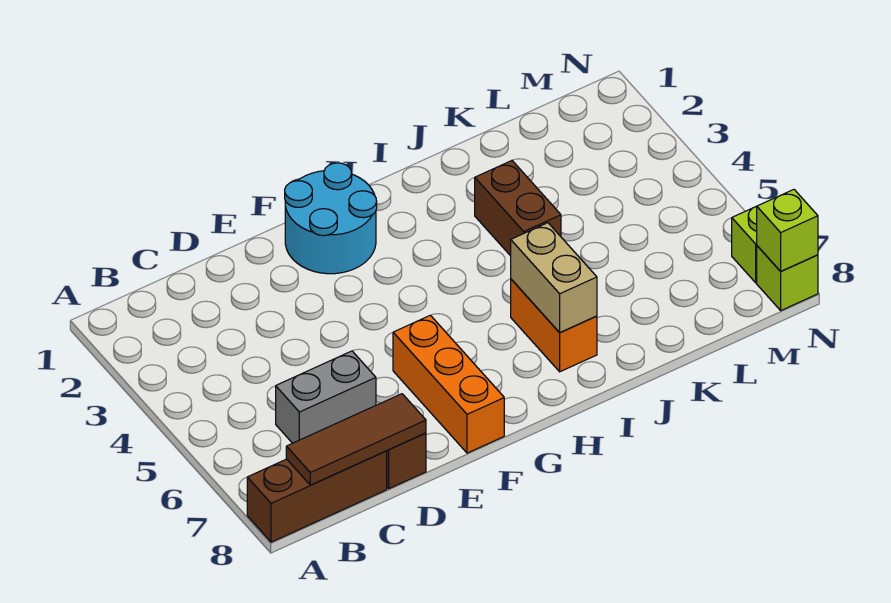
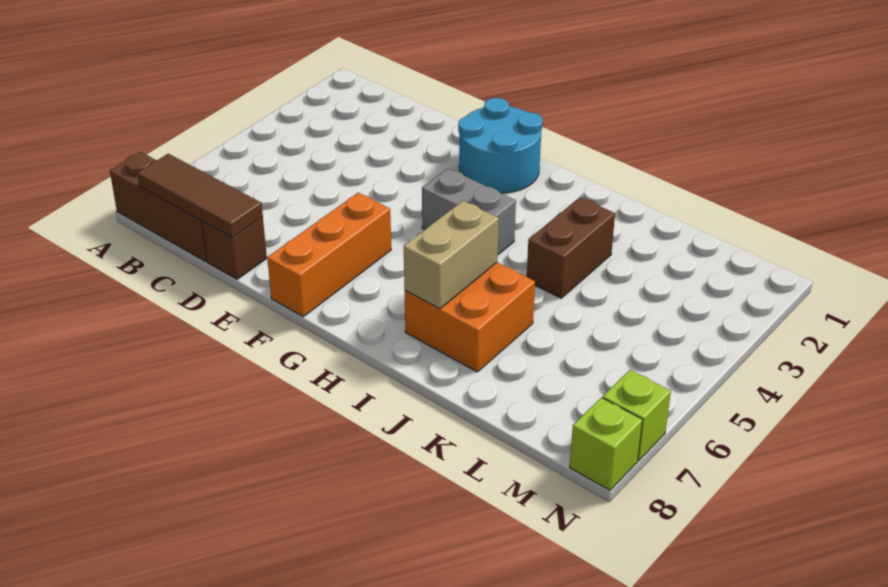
grey 1x2 brick [276,351,376,443] -> grey 1x2 brick moved to [422,168,516,255]
orange 1x2 brick [511,279,597,372] -> orange 2x2 brick [405,262,535,372]
lime 1x1 brick [757,190,818,271] -> none

